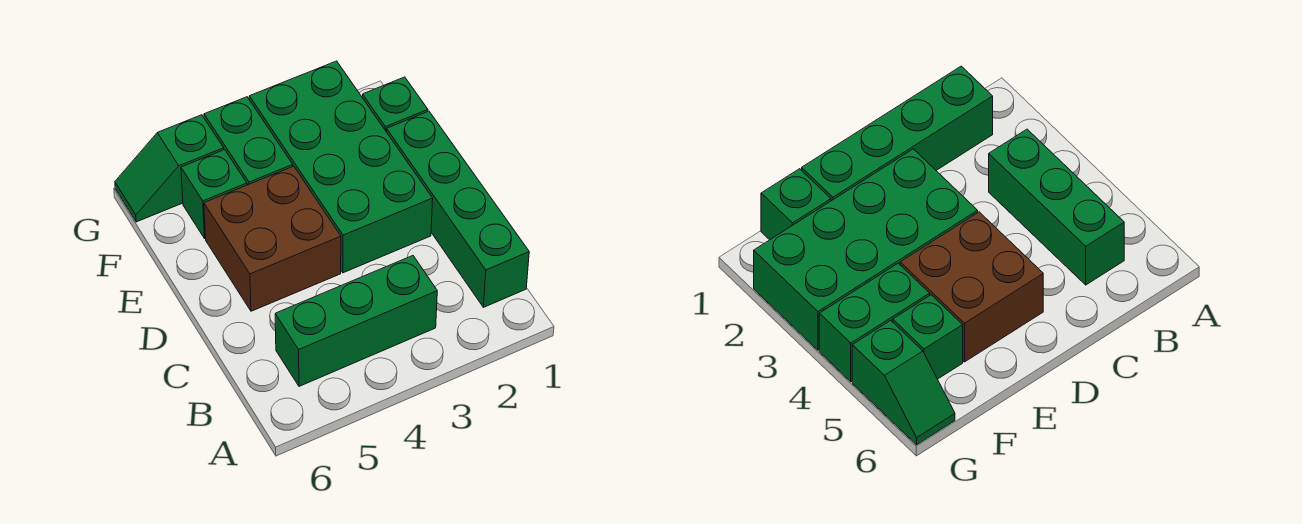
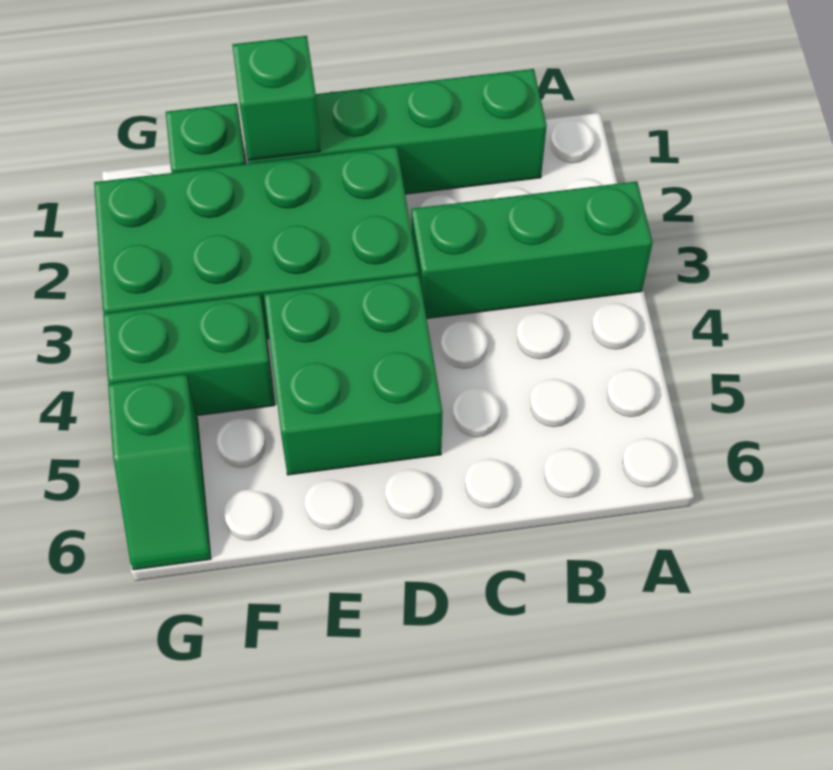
green 1x3 brick [275,256,437,386] -> green 1x3 brick turned to [411,181,653,318]
brown 2x2 brick [204,166,341,311] -> green 2x2 brick [264,275,443,475]
green 1x1 brick [181,150,247,239] -> green 1x1 brick moved to [232,36,320,160]

